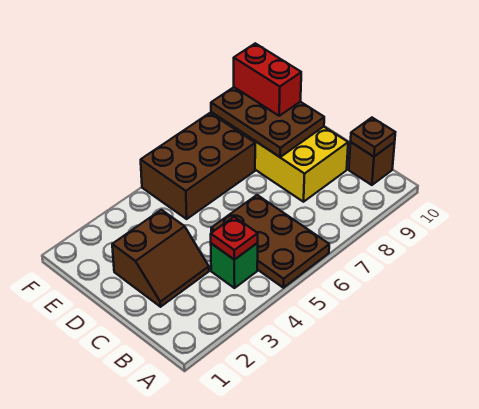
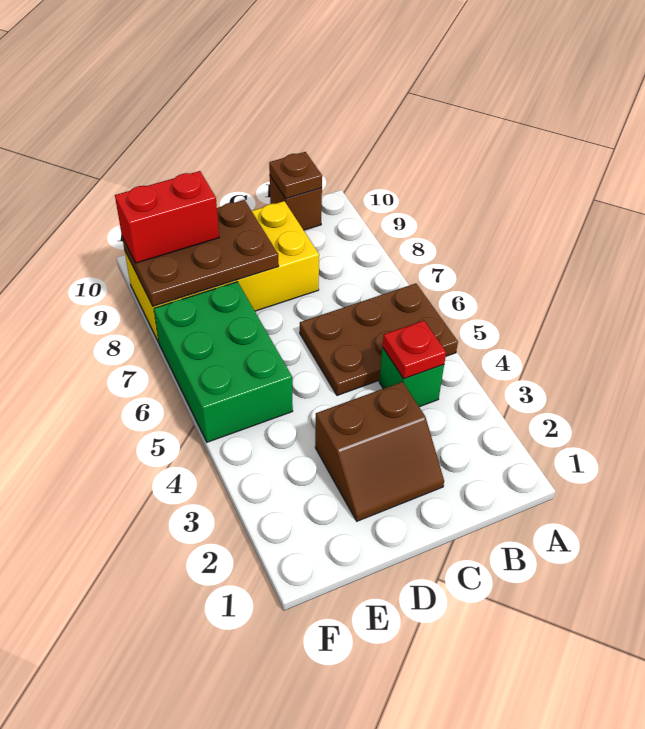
brown 2x2 slope [112,210,209,307] -> brown 2x2 slope turned to [315,382,444,521]
brown 2x3 brick [141,113,255,219] -> green 2x3 brick [154,282,293,442]

